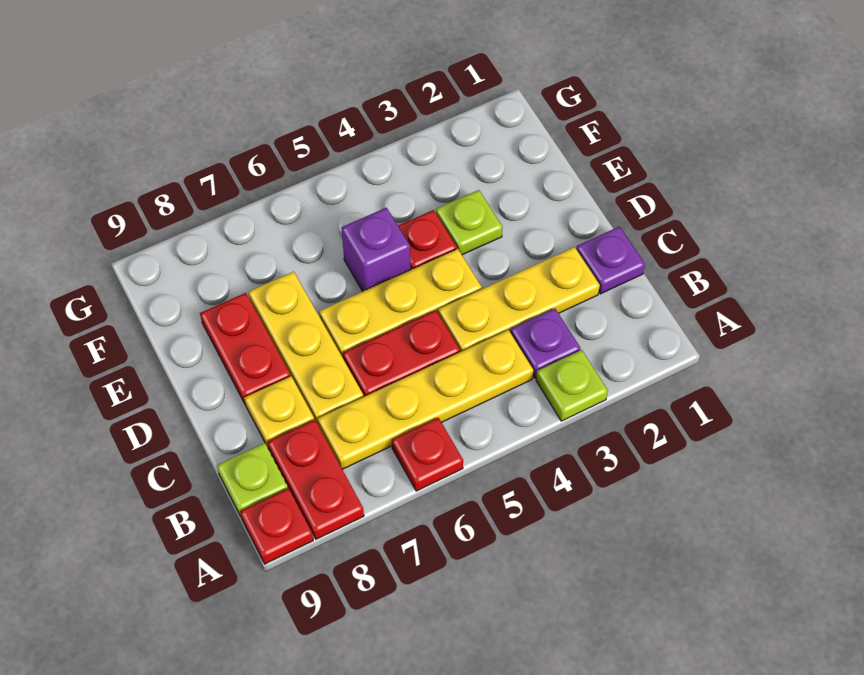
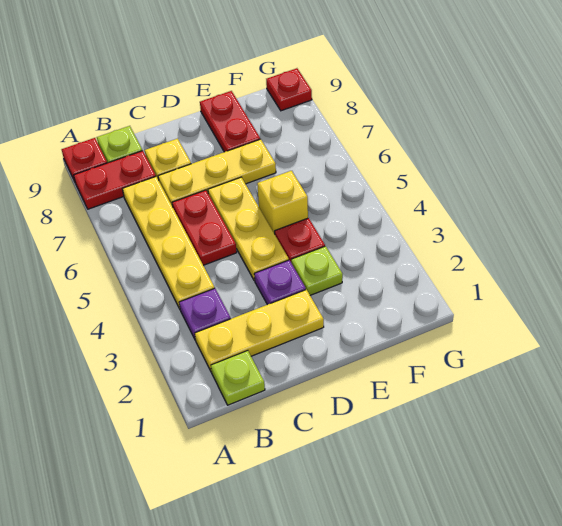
lime 1x1 plate [536,350,608,421] -> lime 1x1 plate moved to [211,351,265,405]
red 1x1 plate [392,418,463,491] -> red 1x1 plate moved to [266,68,312,111]
purple 1x1 plate [576,227,645,294] -> purple 1x1 plate moved to [254,260,306,305]
yellow 1x3 plate [438,247,600,352] -> yellow 1x3 plate turned to [195,290,324,372]
red 1x2 plate [200,293,291,405] -> red 1x2 plate turned to [200,91,260,152]
purple 1x1 brick [341,208,410,291] -> yellow 1x1 brick [257,171,308,234]

